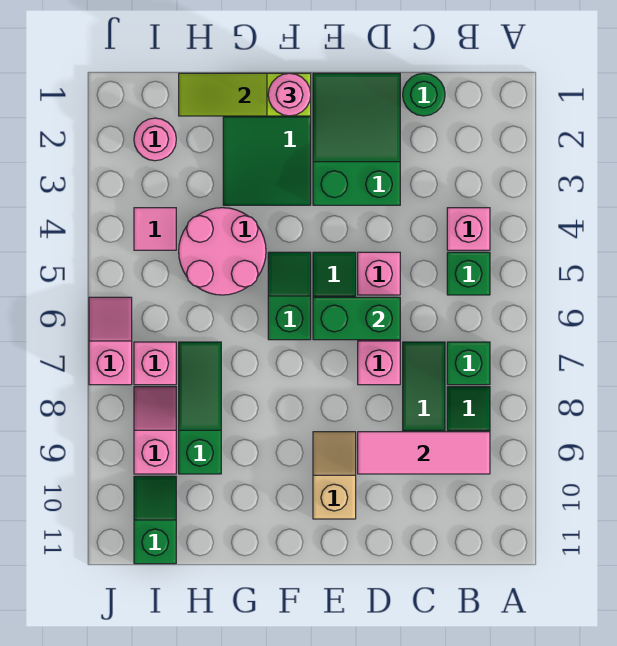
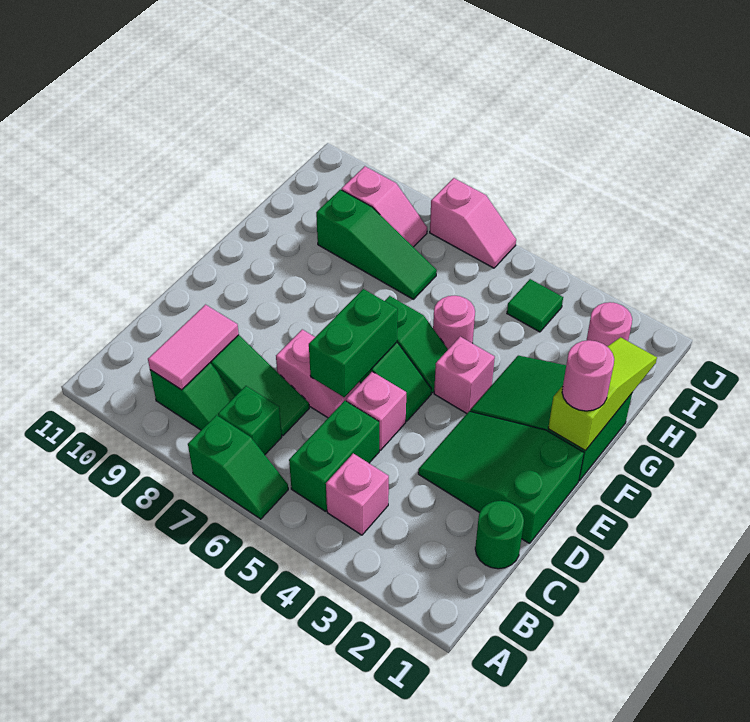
green 1x1 brick [447,252,490,295] -> green 1x2 brick [289,401,379,511]
pink 1x3 tile [358,432,490,474] -> pink 1x2 tile [148,305,239,390]
green 2x3 slope [313,73,400,205] -> green 2x3 slope turned to [418,411,584,544]
tan 1x2 slope [313,432,356,519] -> none
pink 2x2 round brick [179,208,266,295] -> pink 1x1 round brick [433,296,475,349]
pink 1x1 tile [134,208,176,250] -> green 1x1 tile [507,279,563,332]
pink 1x1 brick [134,342,176,385] -> pink 1x1 brick moved to [434,337,495,413]
green 1x2 slope [134,476,176,564] -> green 1x2 slope moved to [188,415,288,519]

